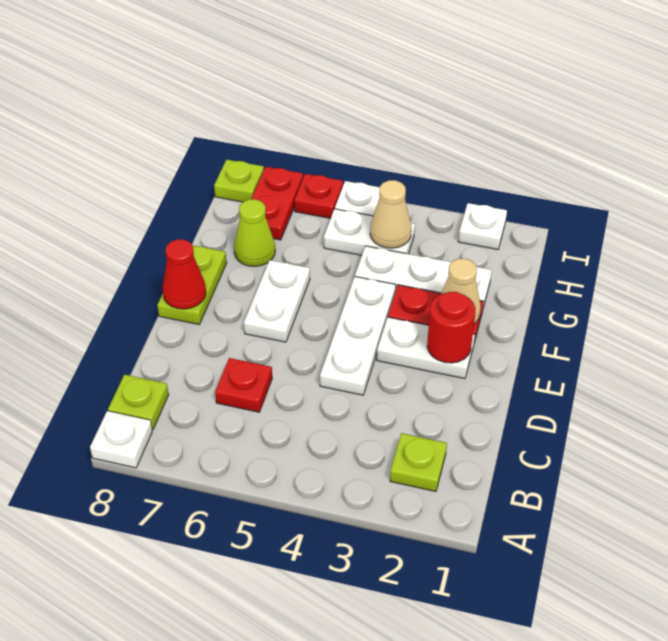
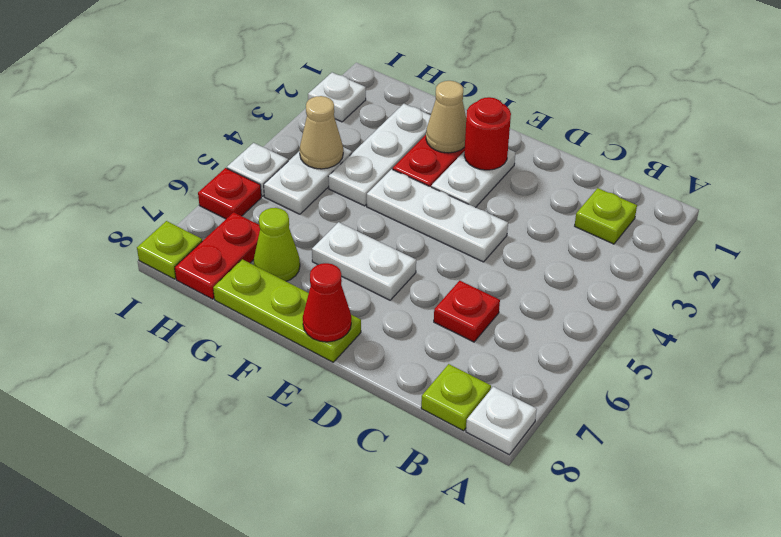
lime 1x2 plate [157,245,227,324] -> lime 1x3 plate [213,259,361,362]
red 1x2 plate [251,167,303,240] -> red 1x2 plate turned to [175,212,260,299]

